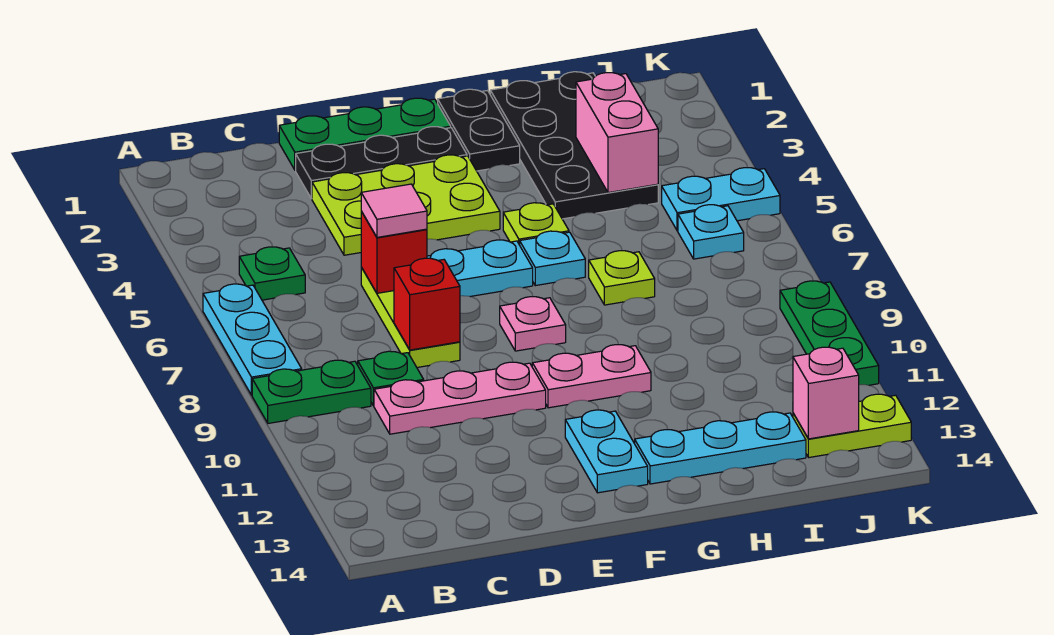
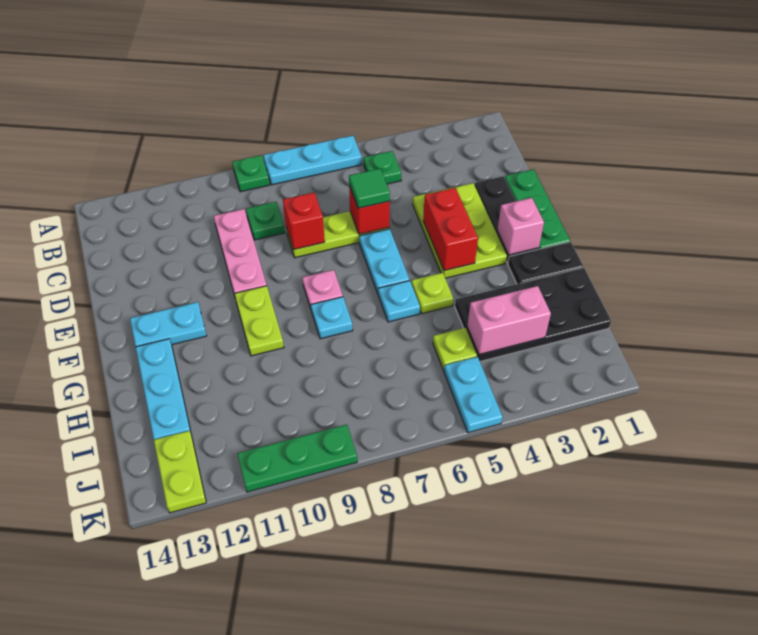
green 1x2 plate [252,360,371,423] -> green 1x1 plate [232,155,270,192]
pink 1x1 tile [361,184,427,237] -> green 1x1 tile [349,169,390,208]
none -> red 1x2 brick [423,188,478,271]
pink 1x2 plate [532,345,651,408] -> lime 1x2 plate [234,286,284,356]
lime 1x1 plate [589,251,655,305] -> lime 1x1 plate moved to [433,328,477,371]
cyan 1x1 plate [678,205,744,259] -> cyan 1x1 plate moved to [311,297,353,339]
pink 1x1 brick [793,347,859,439] -> pink 1x1 brick moved to [497,198,544,255]

